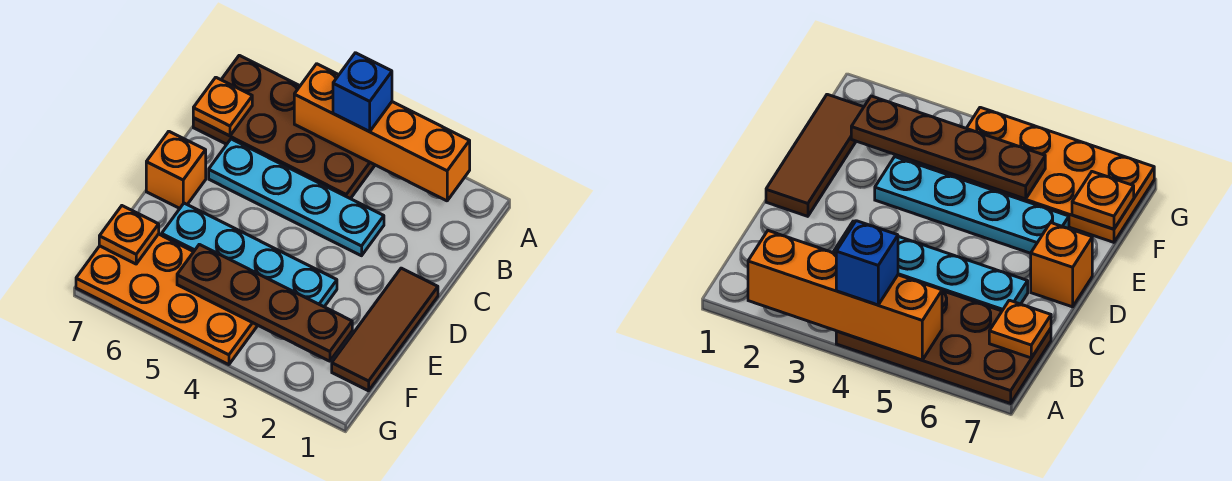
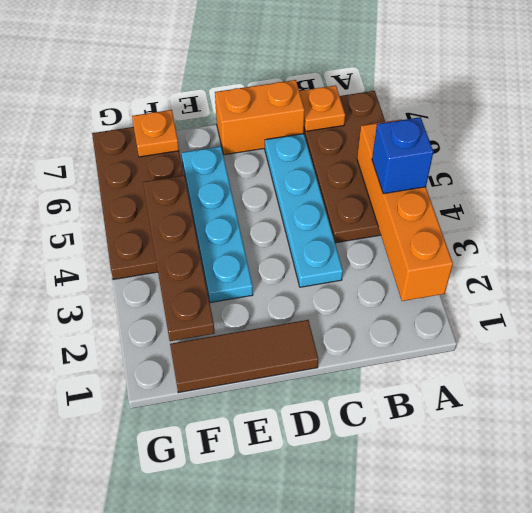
orange 1x1 brick [146,131,206,208] -> orange 1x2 brick [215,80,305,155]
orange 2x4 plate [76,234,258,365] -> brown 2x4 plate [92,127,184,280]

